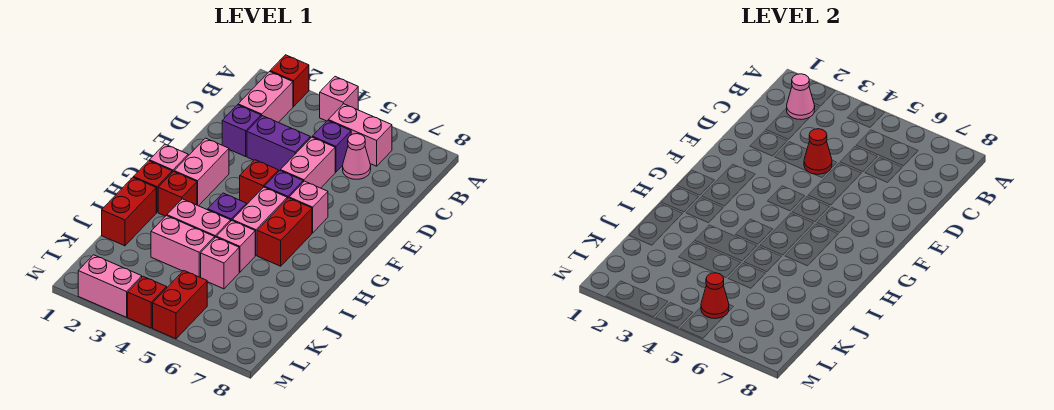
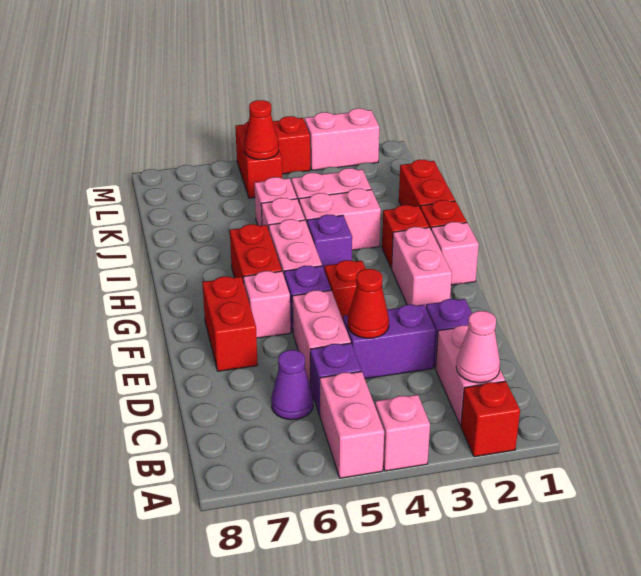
pink 1x2 brick [328,104,392,166] -> pink 1x2 brick turned to [320,371,384,478]
pink 1x1 cone [343,134,371,179] -> purple 1x1 cone [271,350,313,420]
none -> red 1x2 brick [202,276,258,371]

